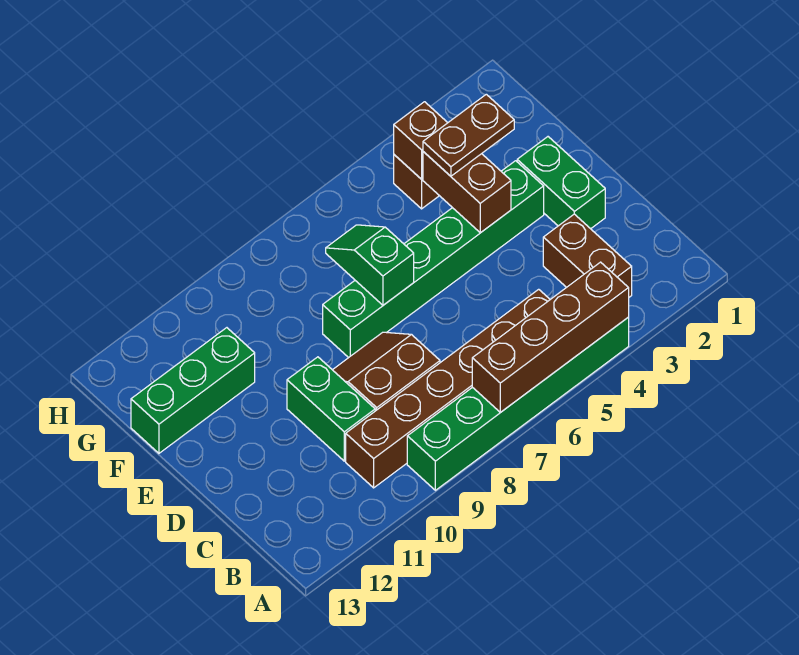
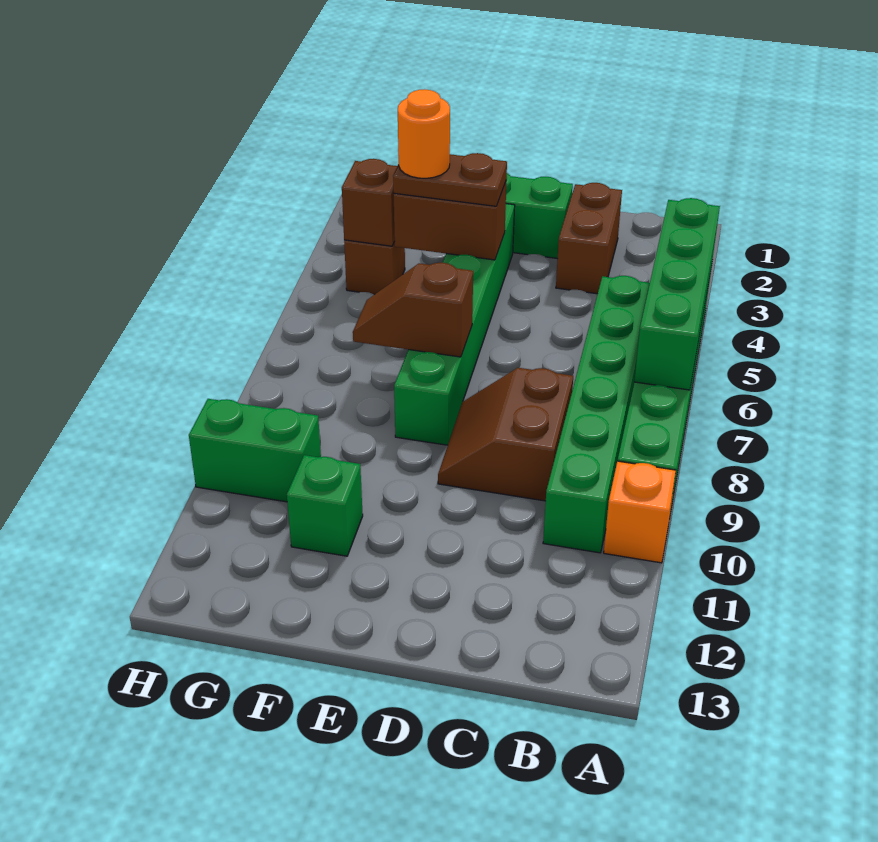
brown 1x4 brick [472,262,629,412] -> green 1x4 brick [634,198,720,390]
none -> orange 1x1 brick [604,461,676,563]
brown 1x2 brick [543,214,632,297] -> brown 1x2 brick turned to [556,183,622,294]
brown 1x6 brick [346,289,550,488] -> green 1x6 brick [543,276,650,553]
green 1x2 brick [287,357,375,461] -> green 1x2 brick moved to [189,399,321,502]
green 1x2 slope [326,225,414,305] -> brown 1x2 slope [353,263,473,357]
brown 1x2 plate [423,94,514,176] -> brown 1x2 plate turned to [393,153,507,206]
none -> orange 1x1 round brick [398,89,450,178]
green 1x3 brick [131,328,255,453] -> green 1x1 brick [287,455,363,556]

